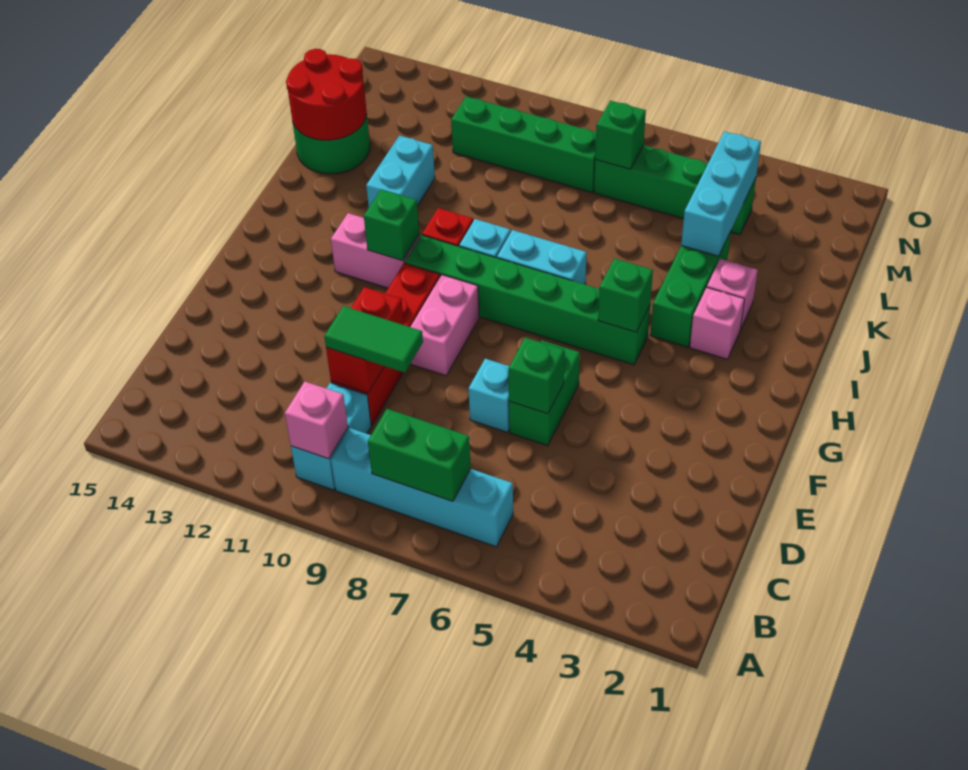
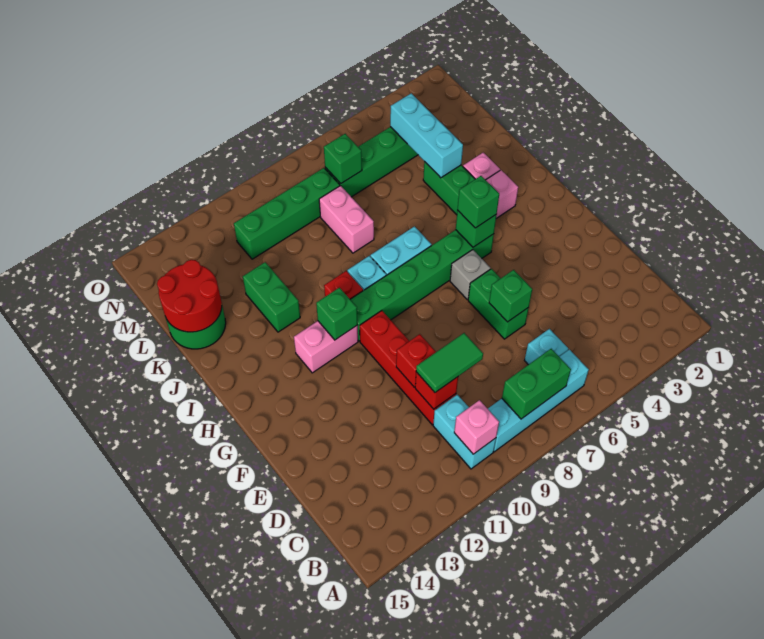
cyan 1x1 brick [469,358,510,432] -> cyan 1x1 brick moved to [525,329,568,365]
pink 1x2 brick [411,275,479,376] -> pink 1x2 brick moved to [319,186,374,253]
none -> grey 1x1 brick [450,250,490,299]
none -> green 1x1 brick [457,176,499,228]
cyan 1x2 brick [366,135,435,207] -> green 1x2 brick [243,262,300,332]

